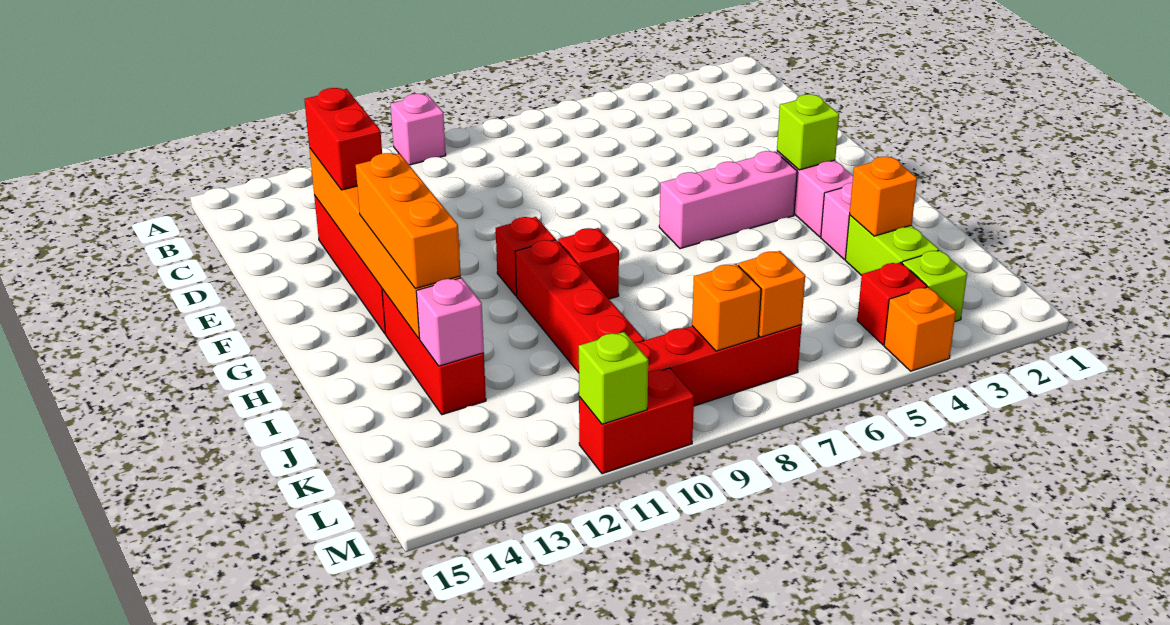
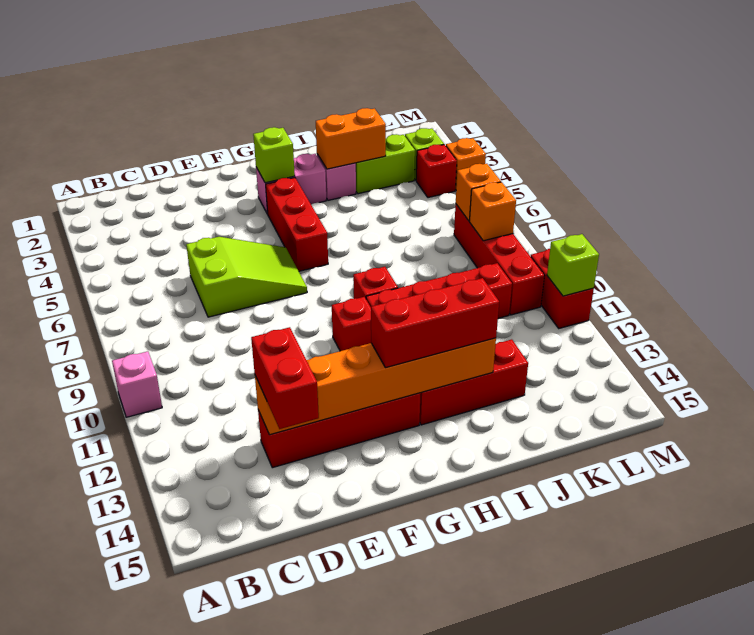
none -> lime 2x3 slope [186,237,307,317]
red 1x2 brick [304,88,382,190] -> red 1x2 brick turned to [251,327,319,429]
pink 1x3 brick [659,151,797,249] -> red 1x3 brick [266,178,328,271]
orange 1x3 brick [356,153,461,289] -> red 1x3 brick [371,278,499,368]
orange 1x1 brick [850,157,917,236] -> orange 1x2 brick [316,108,386,169]
pink 1x1 brick [416,278,484,366] -> none

